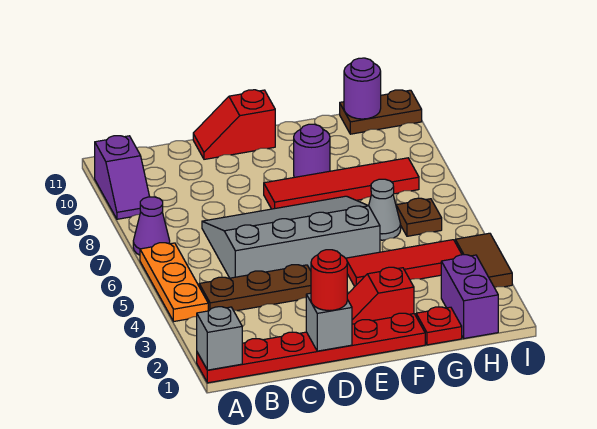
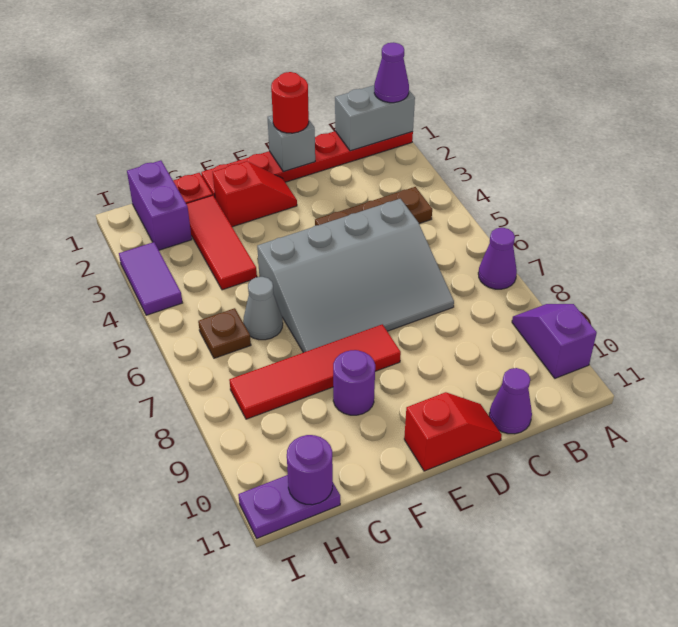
grey 1x1 brick [197,307,242,370] -> grey 1x2 brick [335,85,415,151]
none -> purple 1x1 cone [374,42,409,103]
orange 1x3 plate [140,243,208,321] -> none
none -> purple 1x1 cone [489,368,532,434]
red 1x3 tile [346,240,462,287] -> red 1x3 tile turned to [186,195,257,290]
brown 1x2 plate [340,90,422,134] -> purple 1x2 plate [238,475,340,538]
brown 1x2 tile [455,233,512,288] -> purple 1x2 tile [119,242,182,315]

